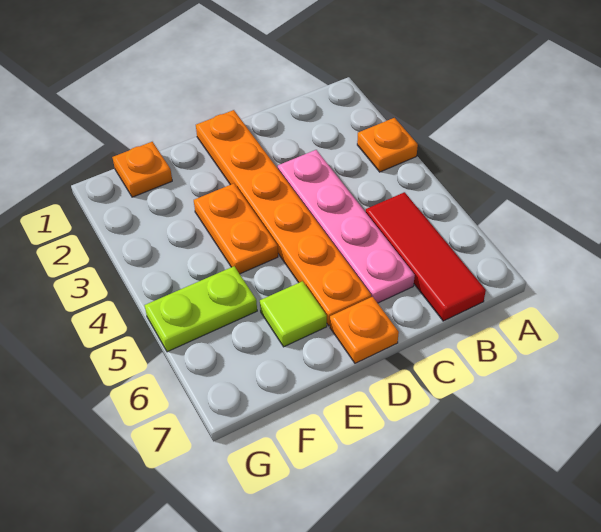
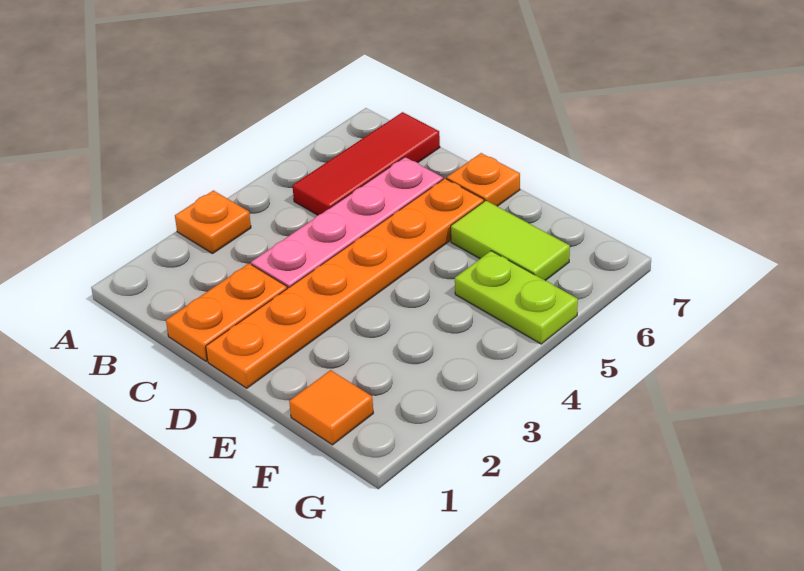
orange 1x2 plate [194,183,278,274] -> orange 1x2 plate moved to [166,264,287,361]
lime 1x1 tile [260,281,327,347] -> lime 1x2 tile [451,201,570,281]
orange 1x1 plate [112,142,172,197] -> orange 1x1 tile [289,370,373,445]

